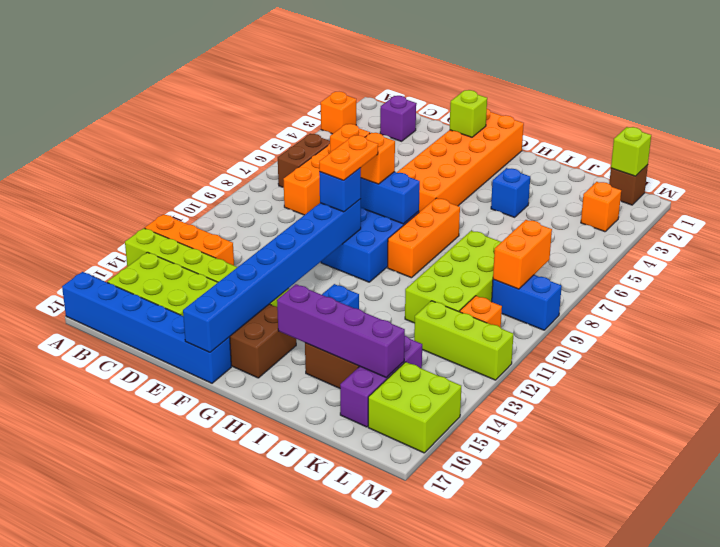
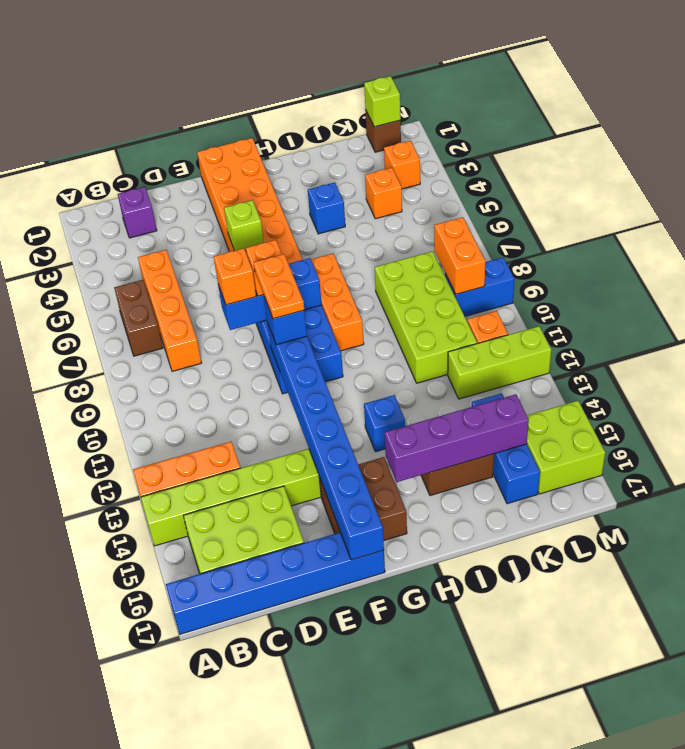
orange 1x1 brick [321,92,356,134] -> orange 1x1 brick moved to [365,168,402,219]
lime 1x1 brick [450,90,487,137] -> lime 1x1 brick moved to [224,200,264,251]
purple 1x3 brick [340,336,422,427] -> blue 1x3 brick [471,393,540,504]

